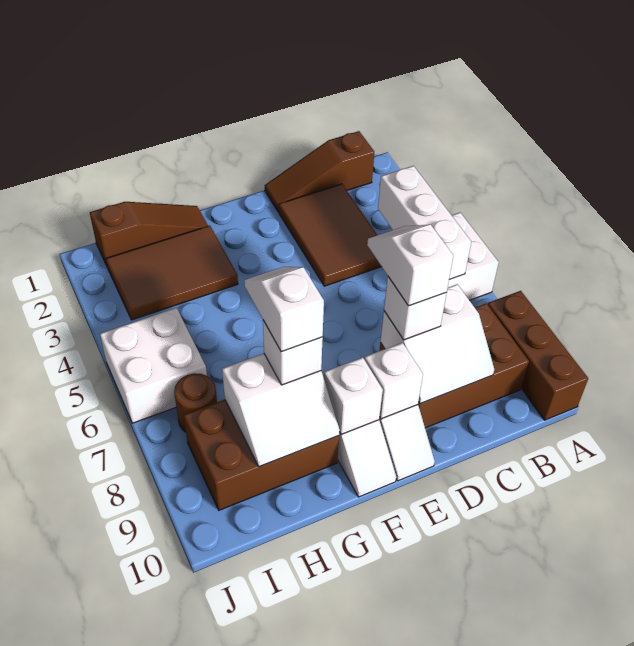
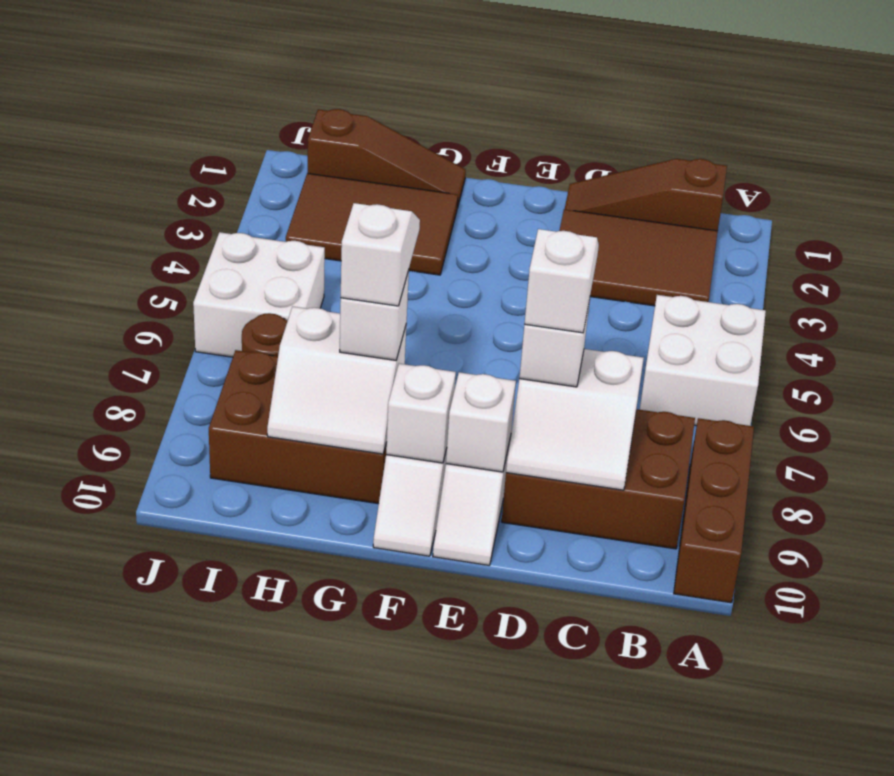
white 1x3 brick [378,166,471,280] -> none
brown 2x3 tile [279,184,382,286] -> brown 2x3 tile turned to [559,209,718,306]

